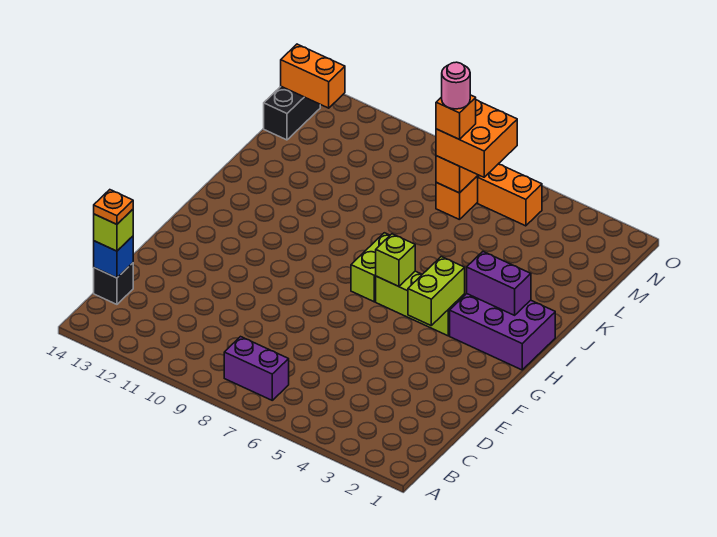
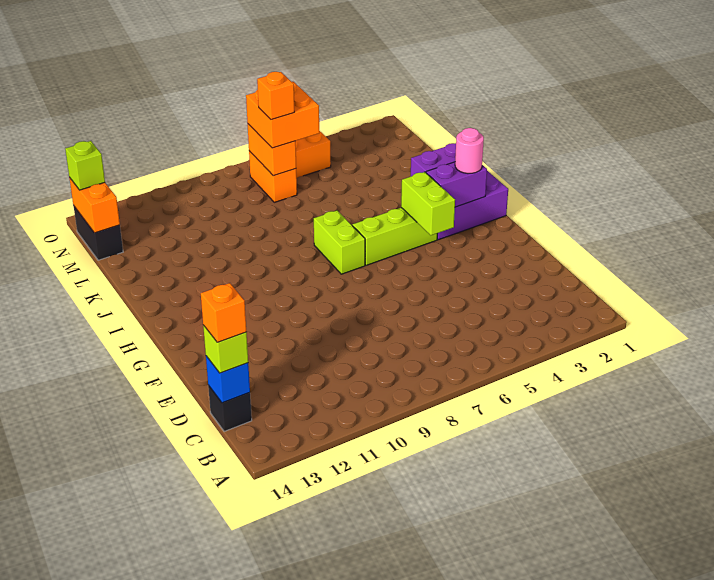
purple 1x2 brick [224,337,289,400] -> purple 1x2 brick moved to [426,162,487,207]
orange 1x1 plate [94,190,133,224] -> orange 1x1 brick [201,283,246,342]
lime 1x1 brick [376,234,415,286] -> lime 1x1 brick moved to [65,141,105,190]
pink 1x1 round brick [442,62,470,109] -> pink 1x1 round brick moved to [455,128,484,173]
orange 1x2 brick [281,44,345,108] -> orange 1x2 brick turned to [69,177,120,233]

